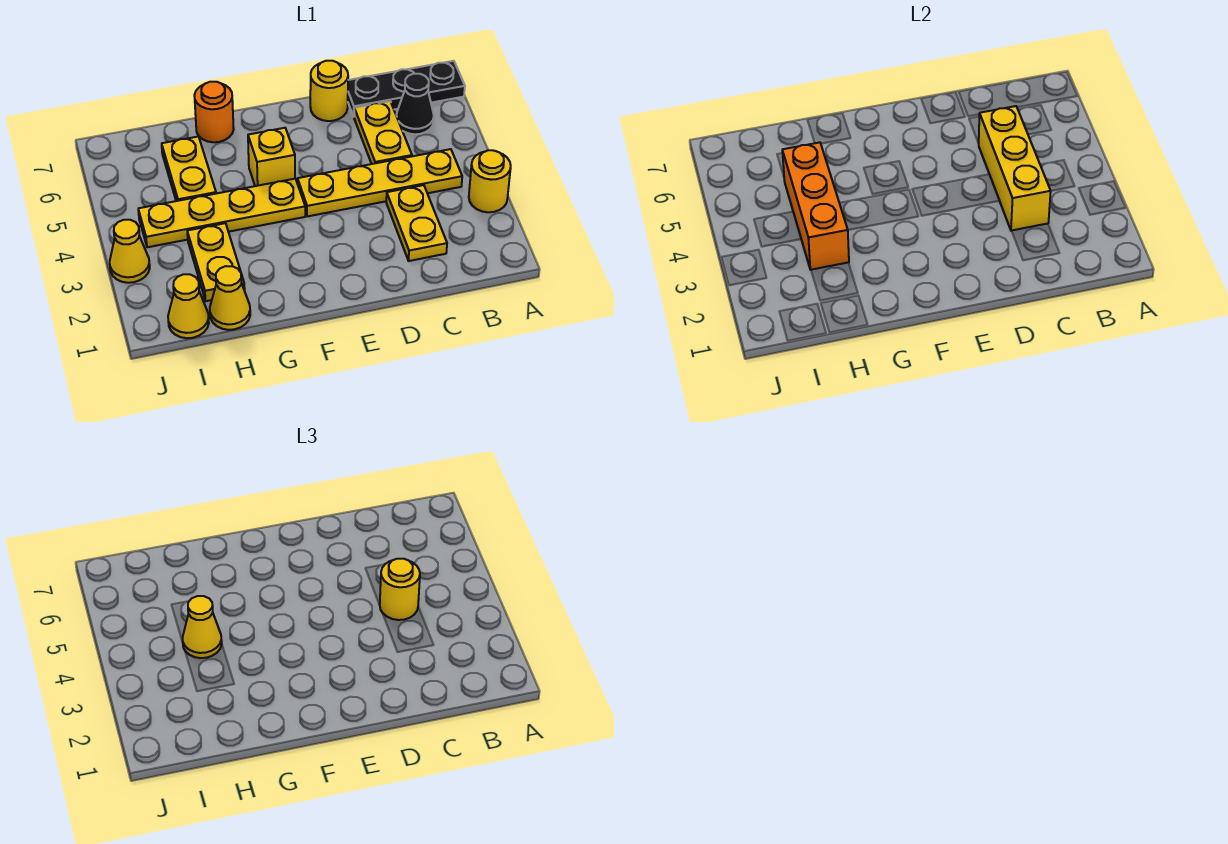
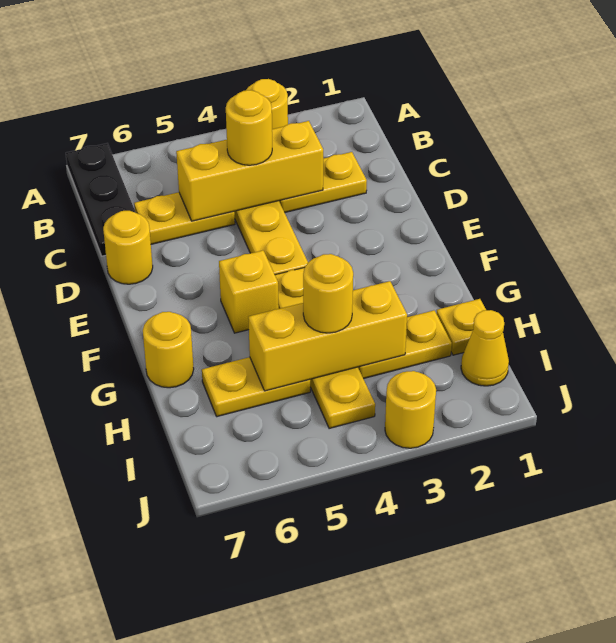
black 1x1 cone [396,74,434,134] -> none
orange 1x1 round brick [194,82,234,142] -> yellow 1x1 round brick [143,312,194,388]
yellow 1x1 cone [210,266,250,330] -> yellow 1x1 plate [436,299,486,355]
orange 1x3 brick [782,142,849,270] -> yellow 1x3 brick [248,281,407,391]
yellow 1x1 cone [183,596,222,658] -> yellow 1x1 round brick [303,254,353,333]
yellow 1x1 cone [110,220,150,283] -> yellow 1x1 round brick [385,371,436,448]

